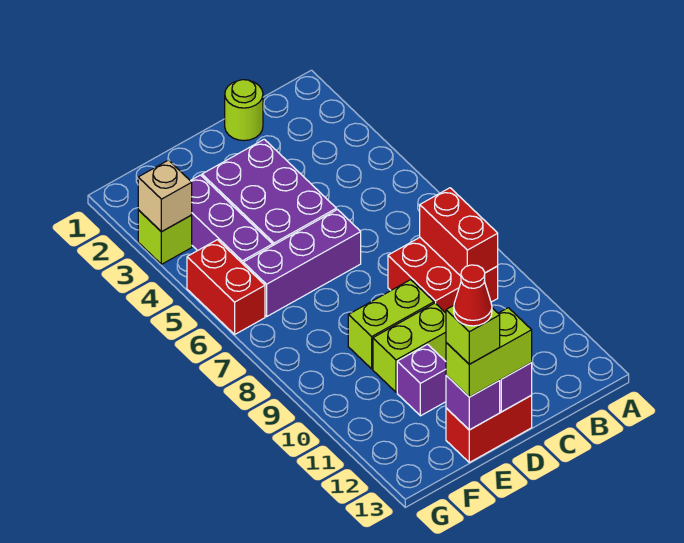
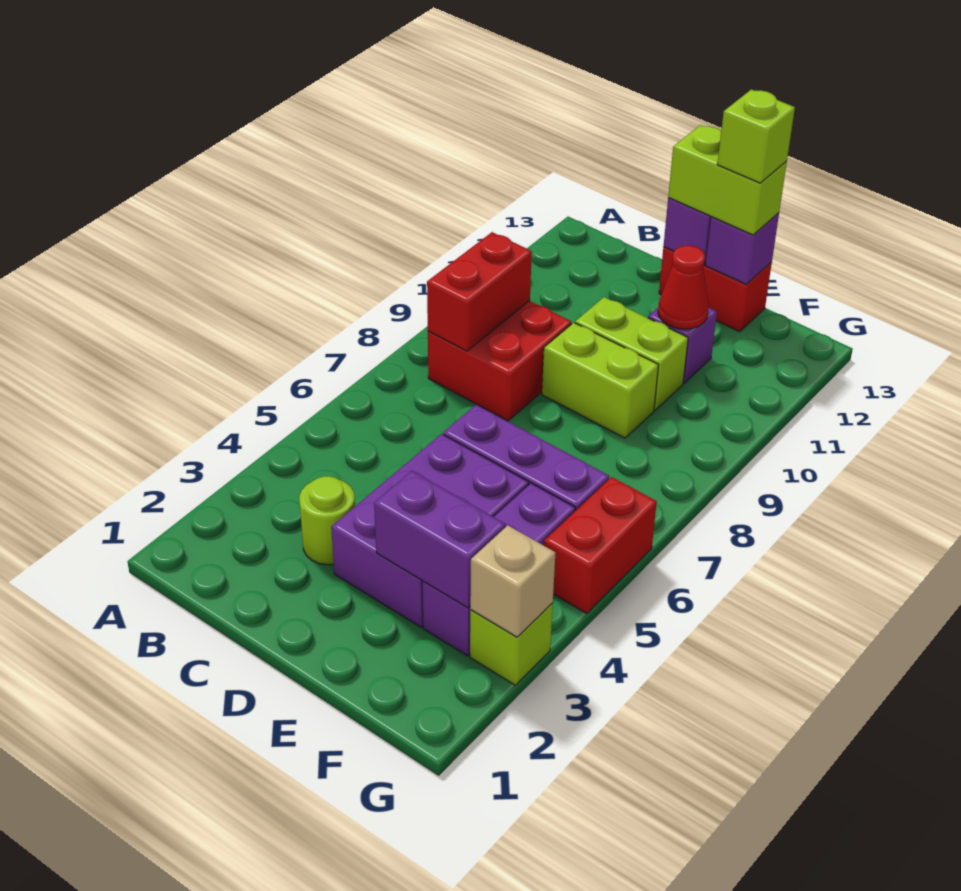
lime 1x1 round brick [225,80,263,141] -> lime 1x1 round brick moved to [299,476,355,565]
none -> purple 1x2 brick [374,471,505,608]
red 1x1 cone [454,265,492,326] -> red 1x1 cone moved to [658,246,708,329]

